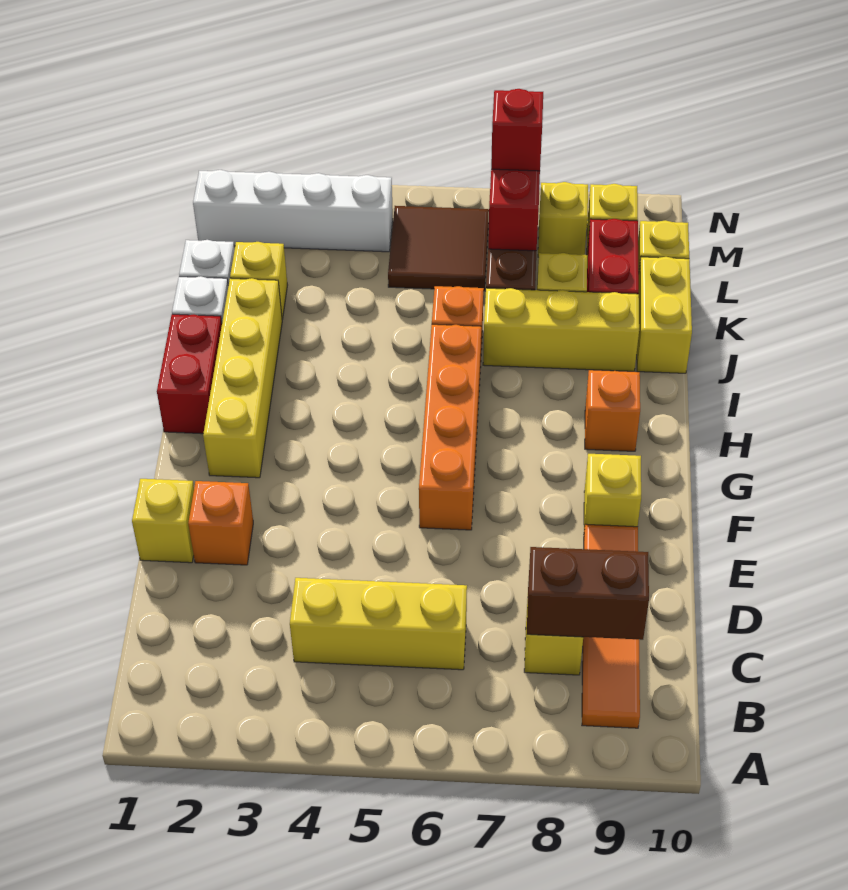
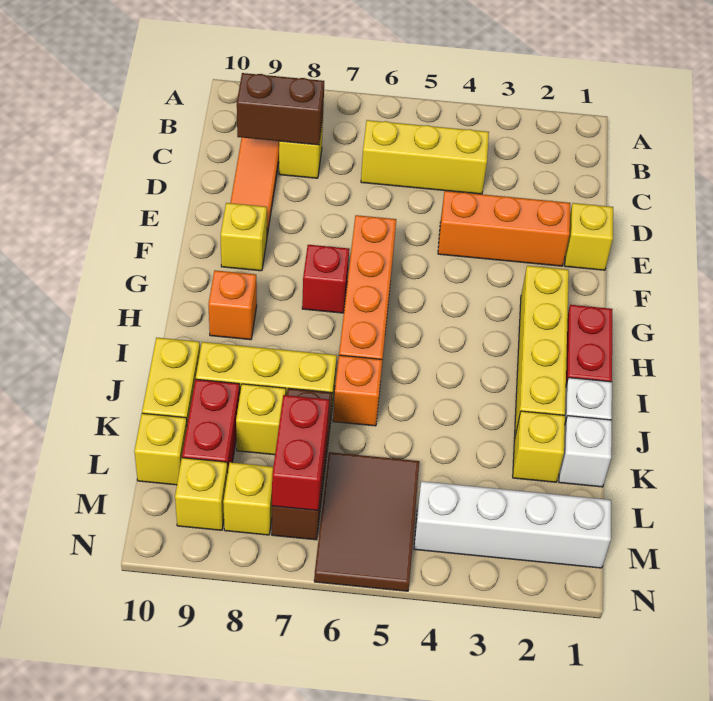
orange 1x1 brick [188,481,253,565] -> orange 1x3 brick [438,191,570,266]
brown 2x2 tile [388,206,489,291] -> brown 2x3 tile [314,452,419,591]
red 1x1 brick [491,89,543,171] -> red 1x1 brick moved to [302,245,349,313]

